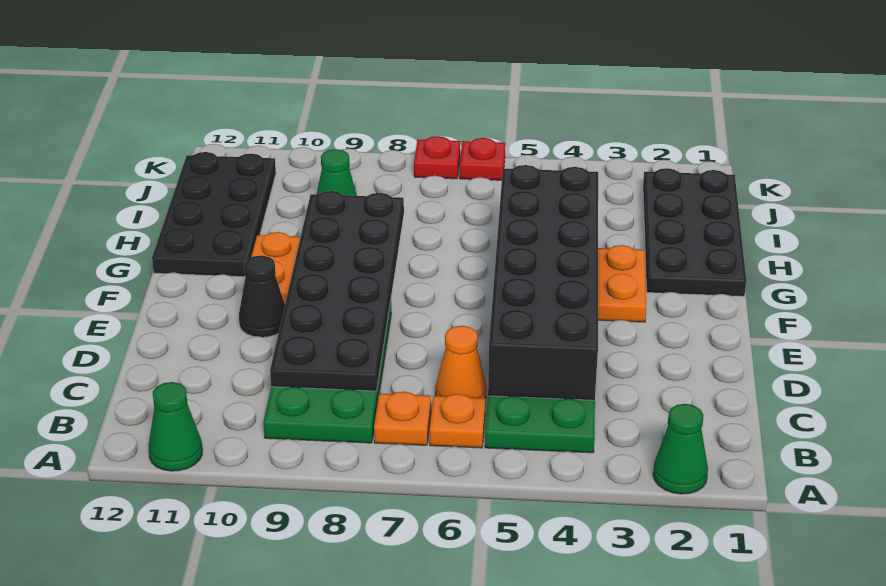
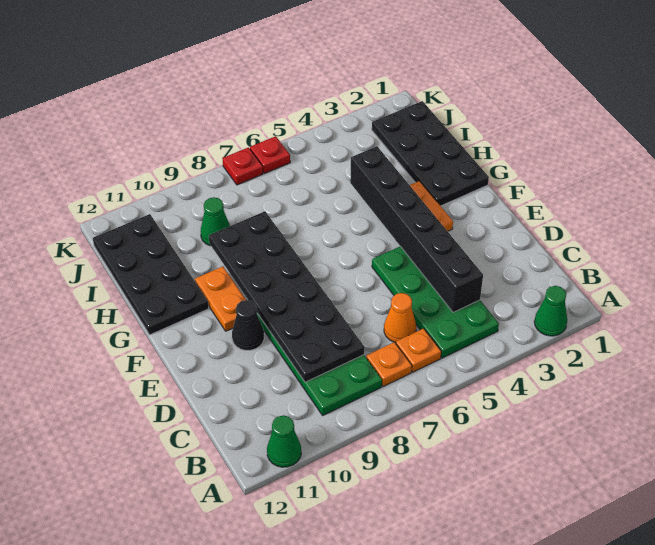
black 2x6 brick [488,165,598,400] -> black 1x6 brick [350,146,483,312]

